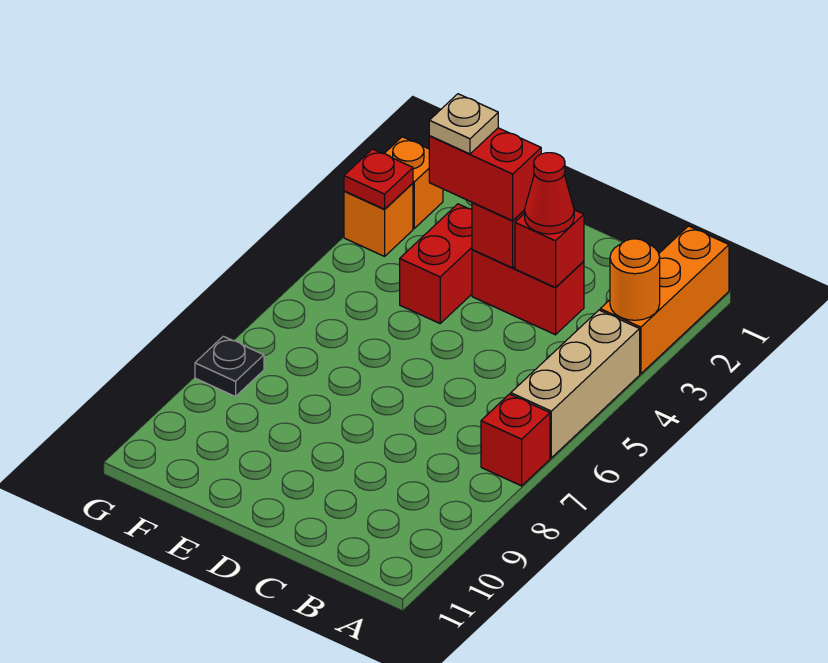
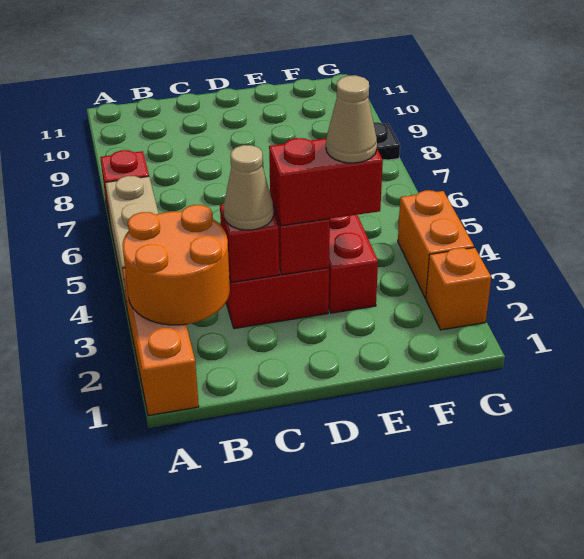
orange 1x1 round brick [610,239,660,320] -> orange 2x2 round brick [122,205,230,325]
red 1x1 cone [525,153,574,234] -> tan 1x1 cone [224,145,274,230]
tan 1x1 plate [429,94,498,154] -> tan 1x1 cone [326,76,377,163]
orange 1x1 brick [344,183,413,256] -> orange 1x2 brick [398,190,474,298]
red 1x1 plate [344,149,413,209] -> none

